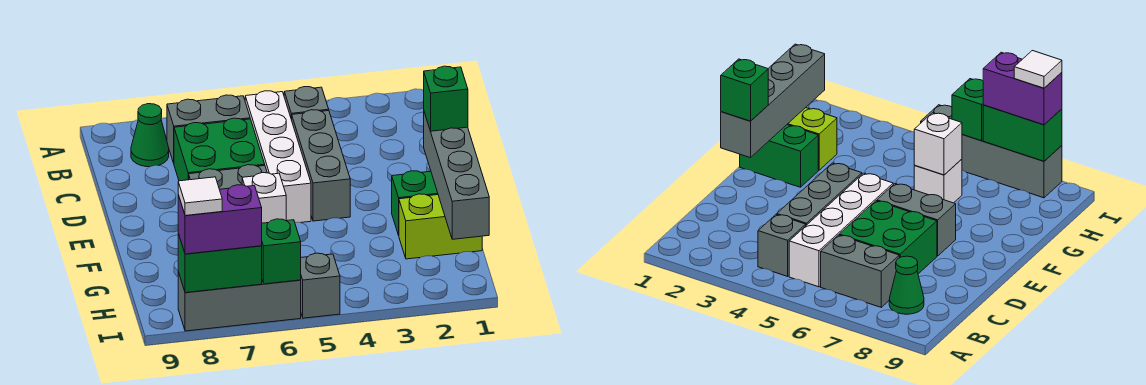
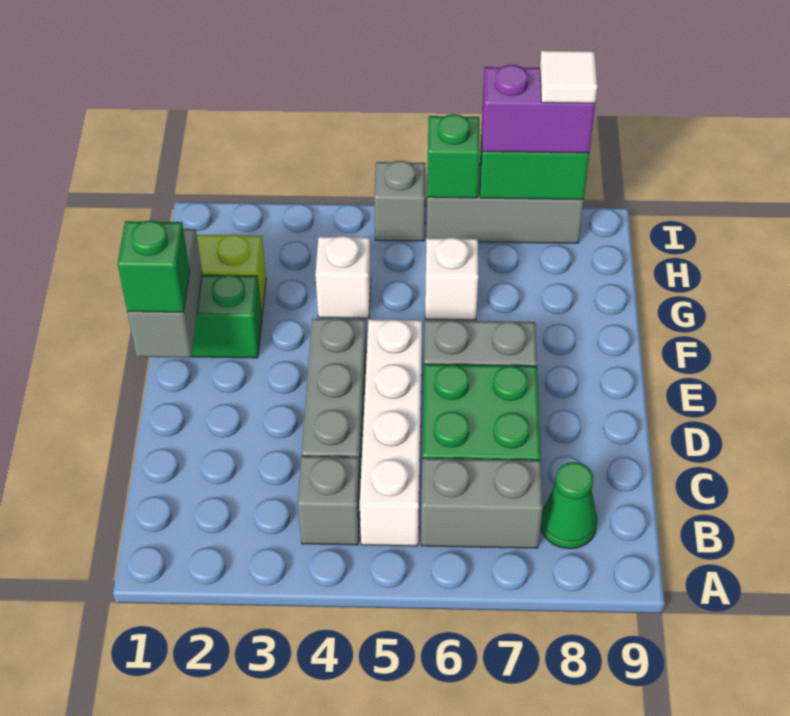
grey 1x4 brick [424,112,489,239] -> grey 1x2 brick [127,229,202,358]
white 1x1 brick [242,173,286,223] -> white 1x1 brick moved to [315,236,371,318]

